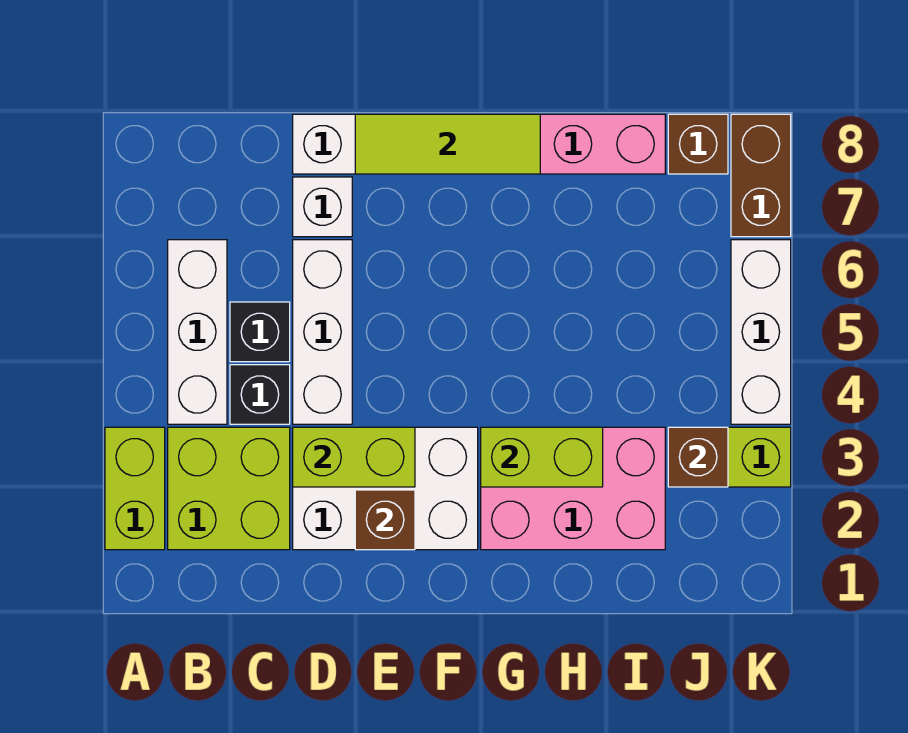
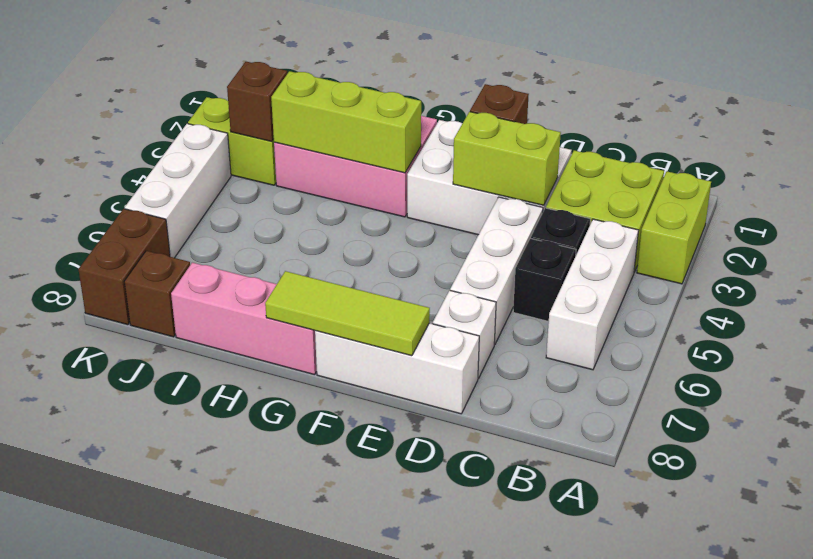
lime 1x2 brick [481,427,603,487] -> lime 1x3 brick [271,71,421,173]

